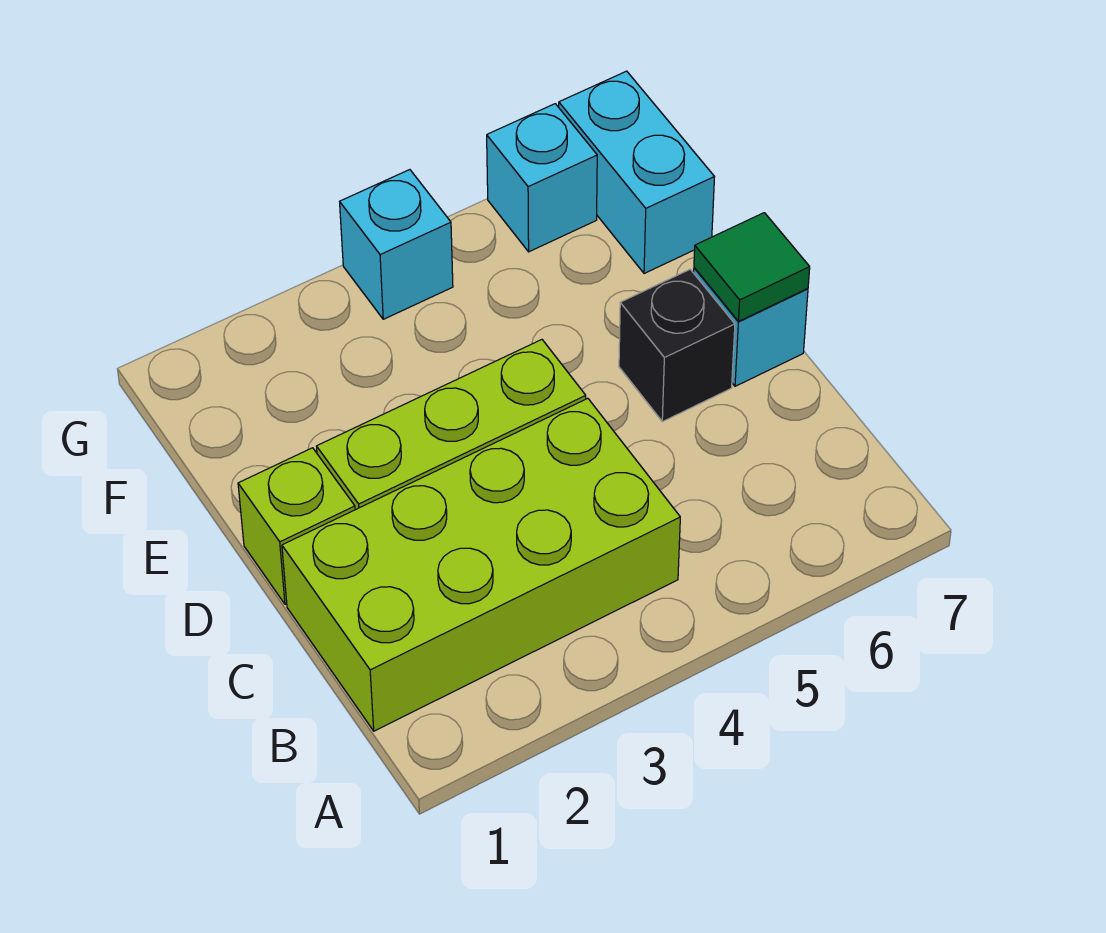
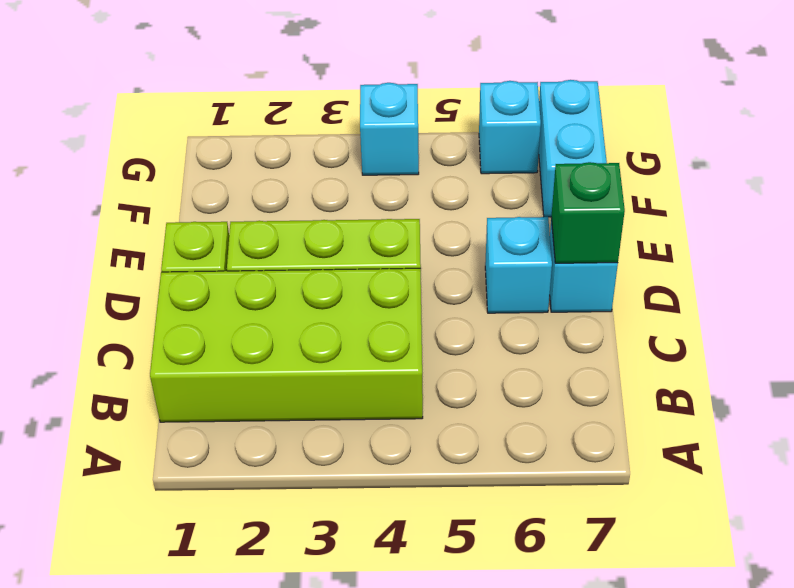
black 1x1 brick [619,269,735,422] -> cyan 1x1 brick [485,217,552,313]
green 1x1 tile [694,213,810,321] -> green 1x1 brick [551,162,625,263]

